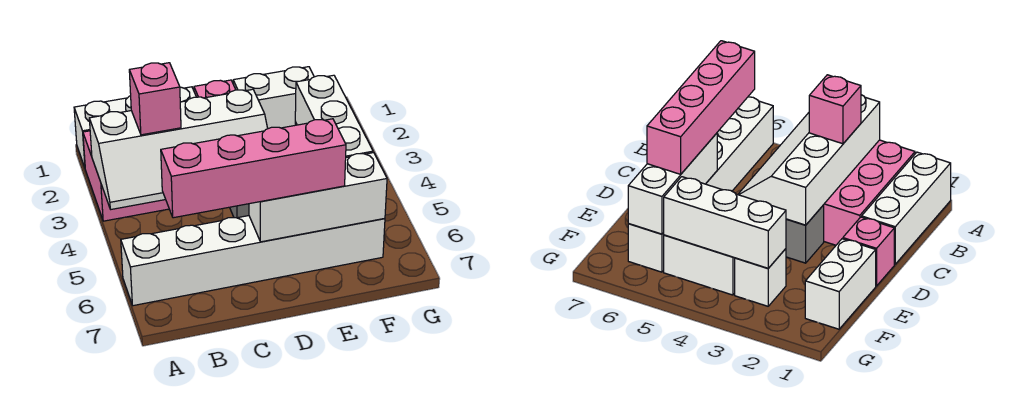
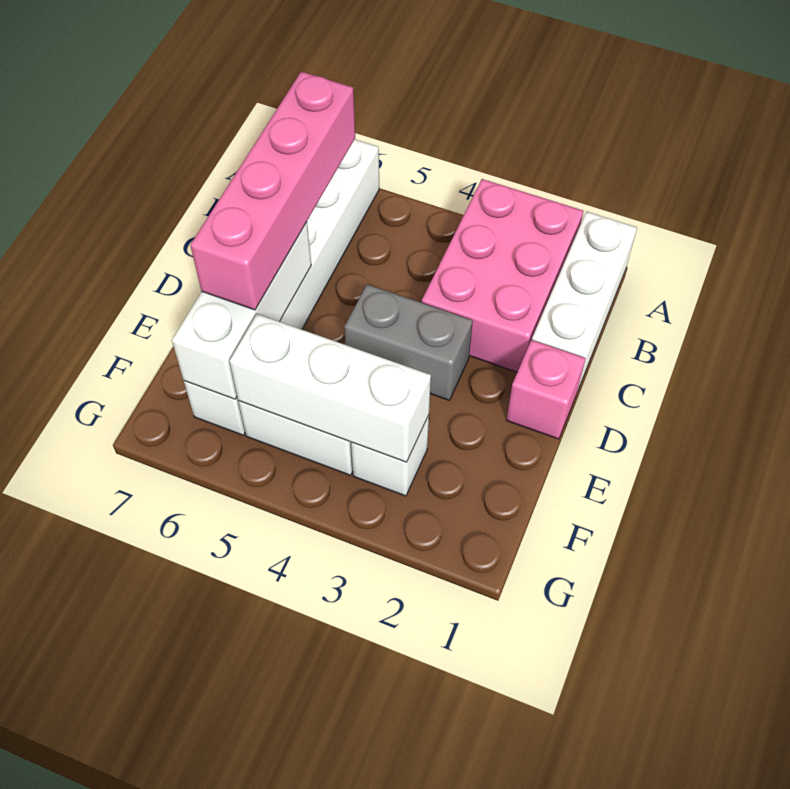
white 2x4 slope [89,89,268,209] -> none
pink 1x1 brick [129,63,181,135] -> none
white 1x2 brick [233,67,314,129] -> none

